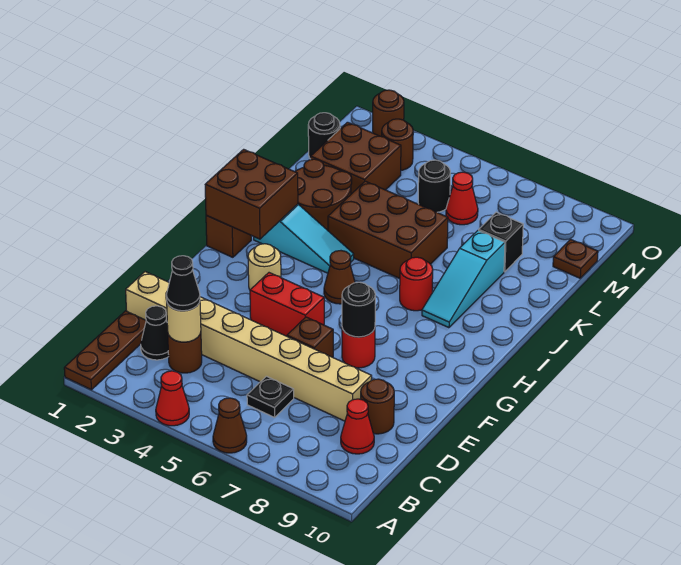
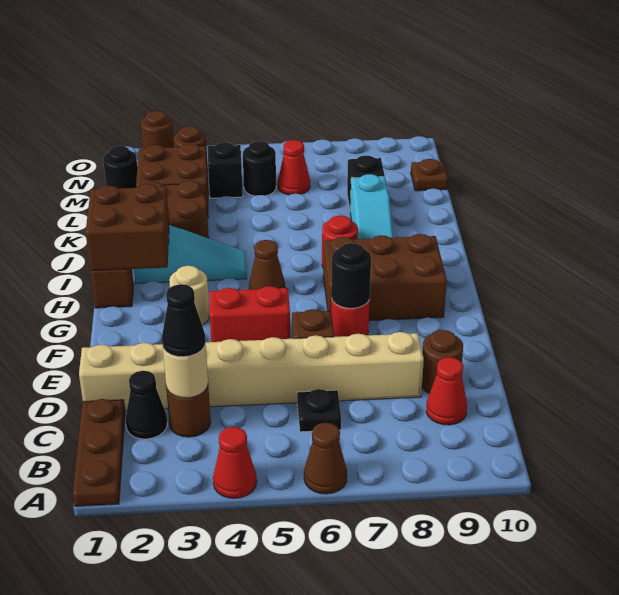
brown 2x3 brick [328,181,448,279] -> brown 2x3 brick moved to [323,234,447,321]
none -> black 1x1 brick [208,142,243,198]

